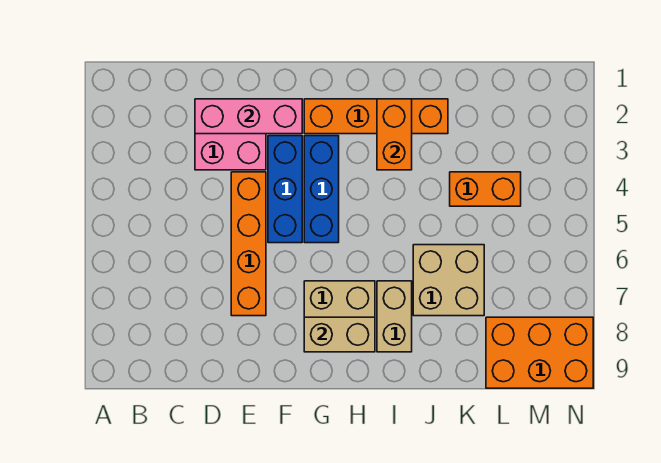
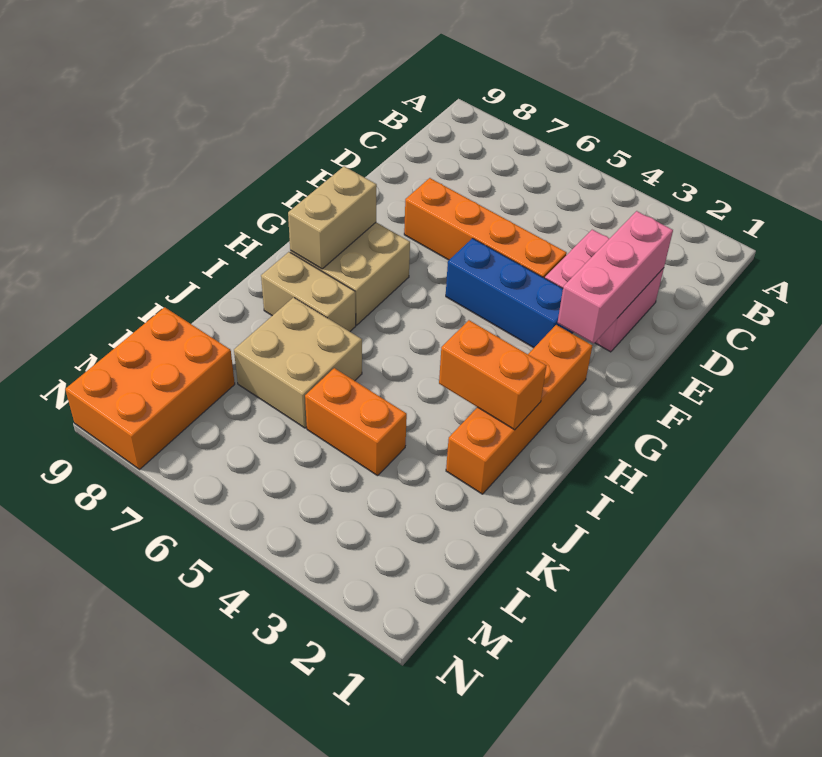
blue 1x3 brick [304,136,339,243] -> none
orange 1x2 brick [450,172,521,206] -> orange 1x2 brick turned to [305,368,407,476]

